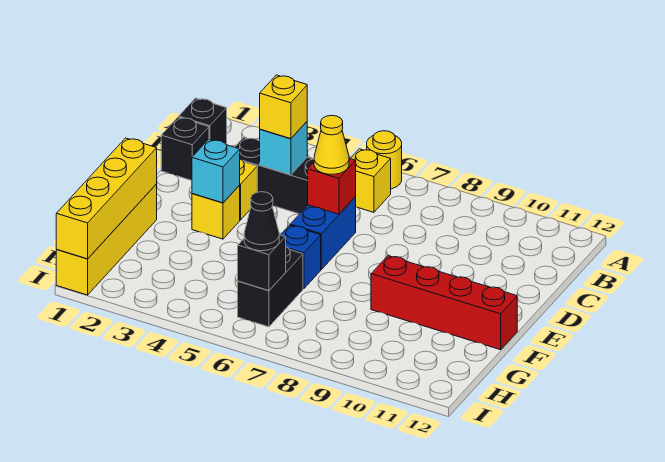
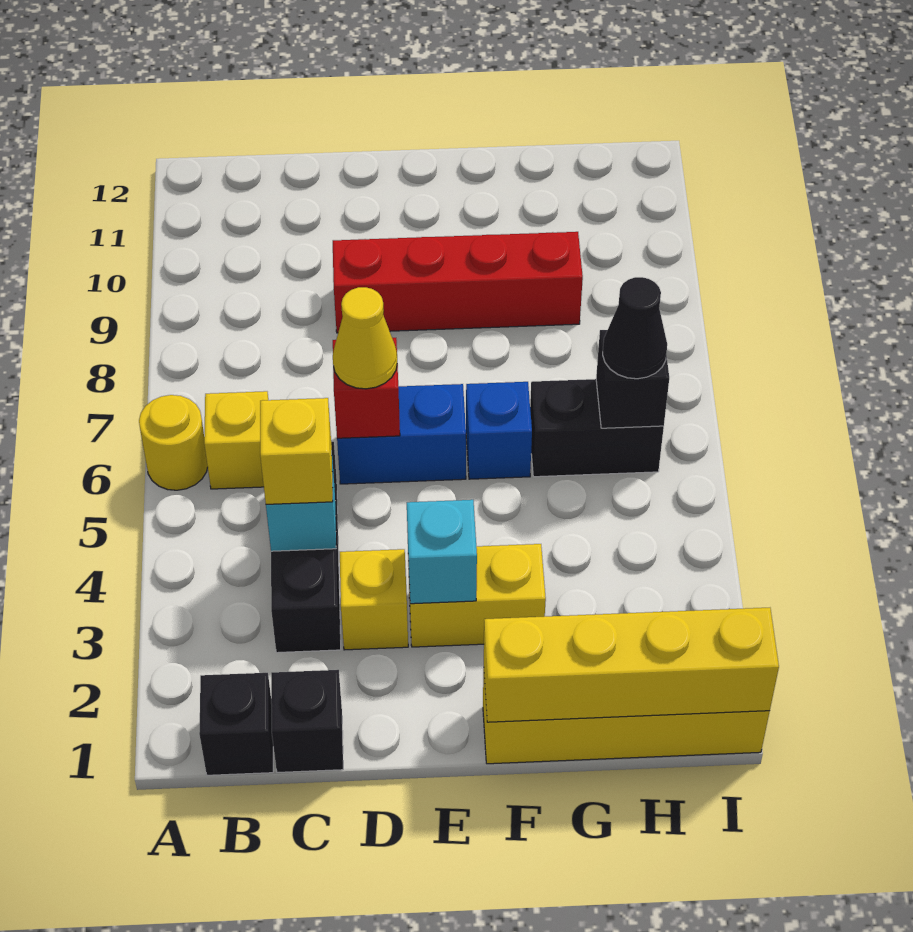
yellow 1x1 brick [192,185,240,239] -> yellow 1x2 brick [408,544,546,647]
red 1x4 brick [371,256,517,350] -> red 1x4 brick turned to [333,232,583,333]

